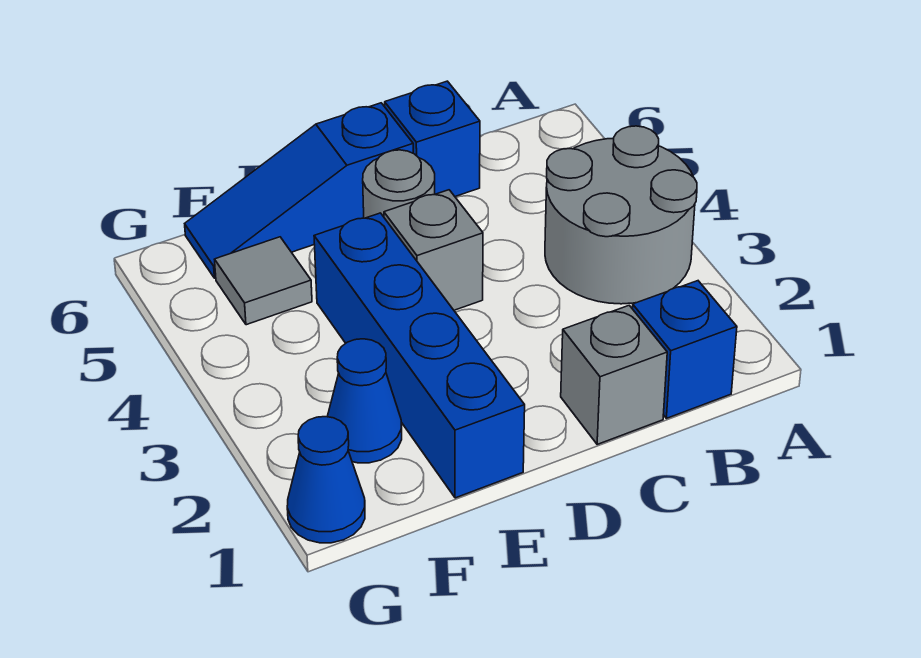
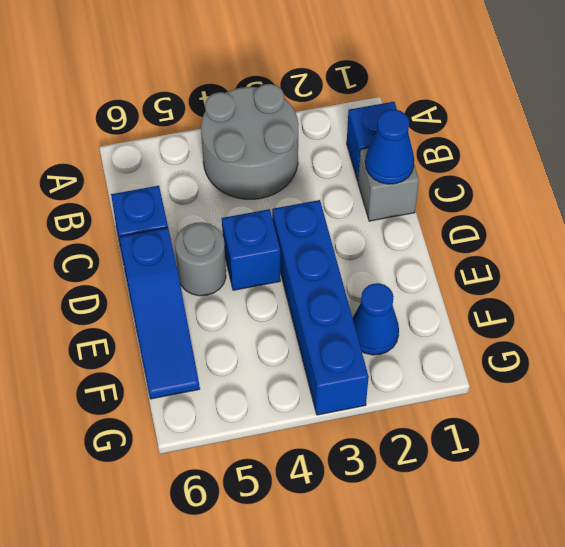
grey 1x1 brick [384,190,483,310] -> blue 1x1 brick [222,209,280,290]
blue 1x4 brick [314,213,525,498] -> blue 1x4 brick turned to [272,200,369,415]
grey 1x1 tile [215,237,312,325] -> none
blue 1x1 cone [287,417,365,543] -> blue 1x1 cone moved to [365,110,414,184]

